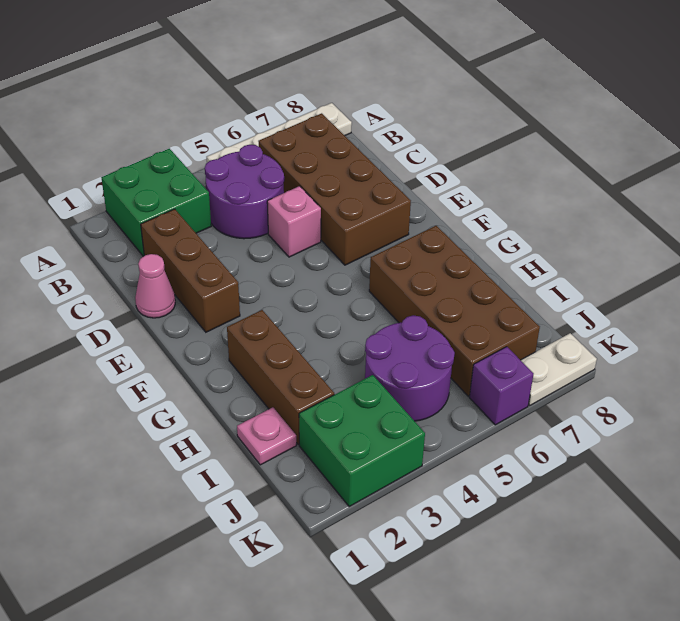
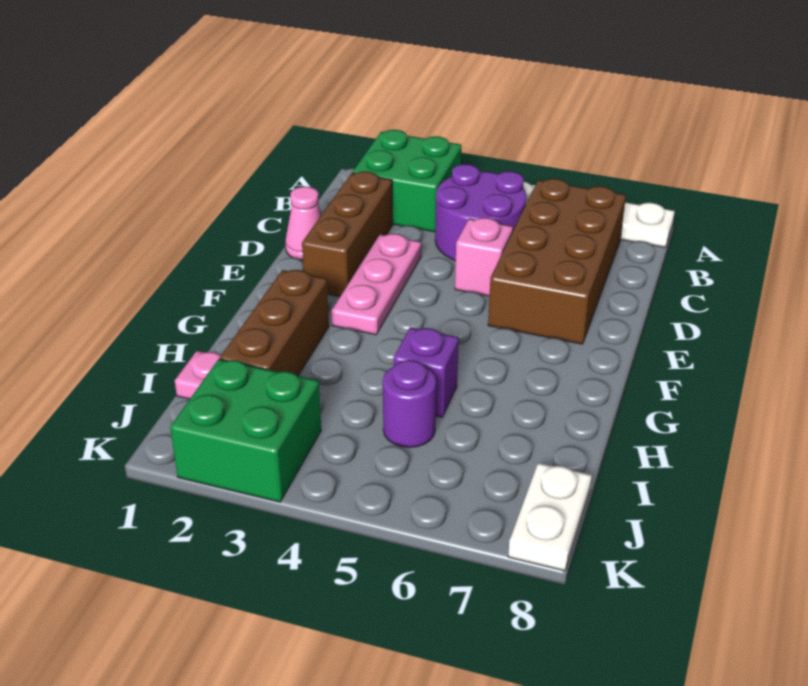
none -> pink 1x3 plate [332,234,421,335]
brown 2x4 brick [369,226,540,396] -> none
purple 2x2 round brick [365,315,455,421] -> purple 1x1 round brick [383,360,436,447]
purple 1x1 brick [469,347,533,425] -> purple 1x1 brick moved to [394,327,459,417]
white 1x2 plate [521,333,597,405] -> white 1x2 plate turned to [508,463,592,571]

